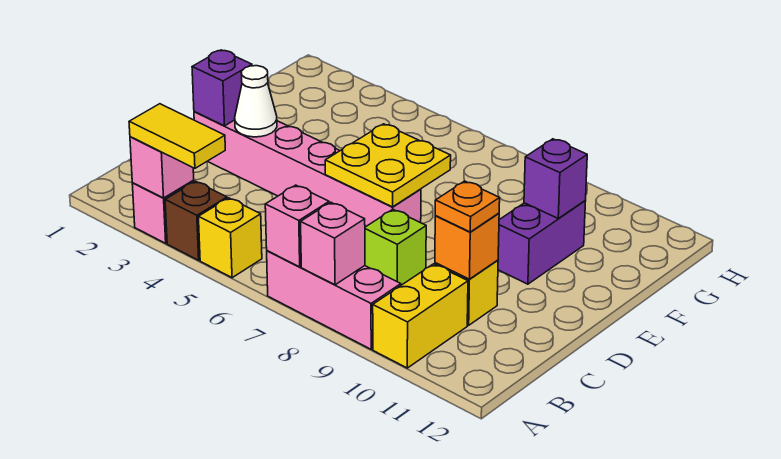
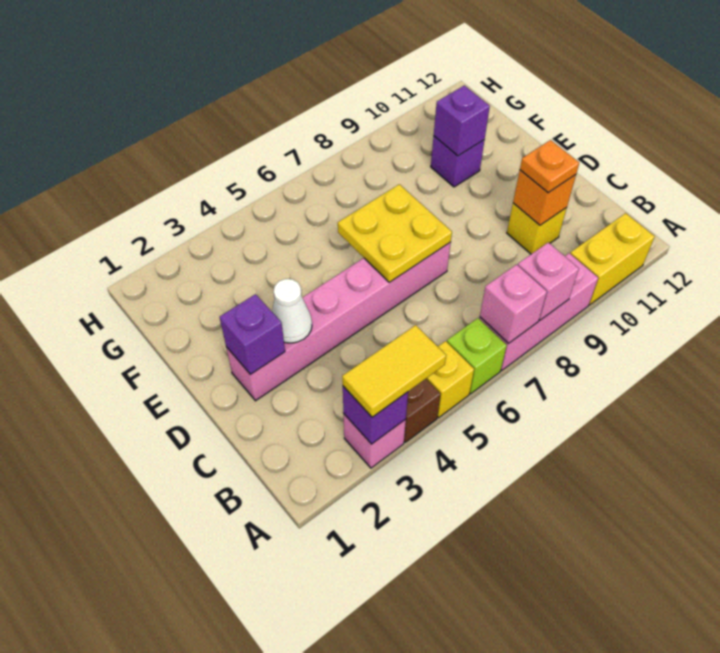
pink 1x1 brick [130,137,194,198] -> purple 1x1 brick [343,386,408,444]
yellow 1x2 brick [373,264,468,368] -> yellow 1x2 brick turned to [570,213,655,305]
lime 1x1 brick [365,210,426,285] -> lime 1x1 brick moved to [447,318,507,394]
purple 1x2 brick [498,201,586,284] -> purple 1x1 brick [431,136,484,187]

